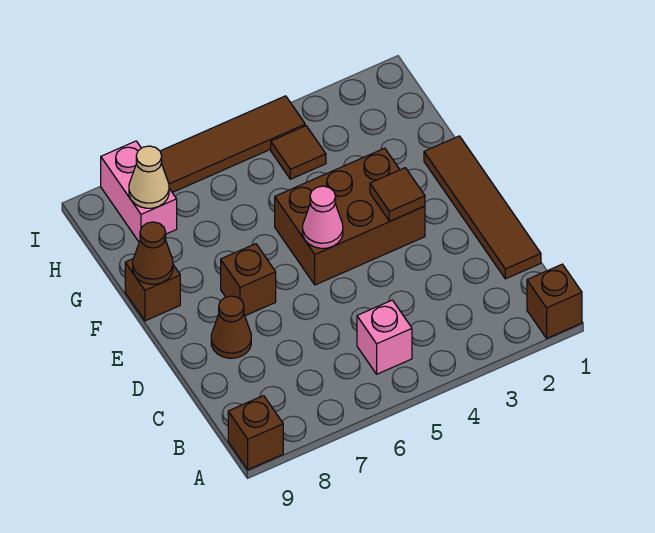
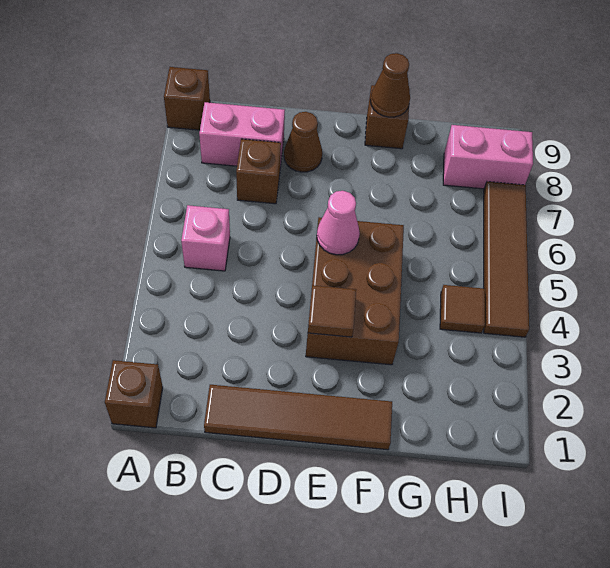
none -> pink 1x2 brick [199,102,285,168]
brown 1x1 brick [221,244,276,316] -> brown 1x1 brick moved to [236,139,281,204]
tan 1x1 cone [129,146,169,208] -> none

